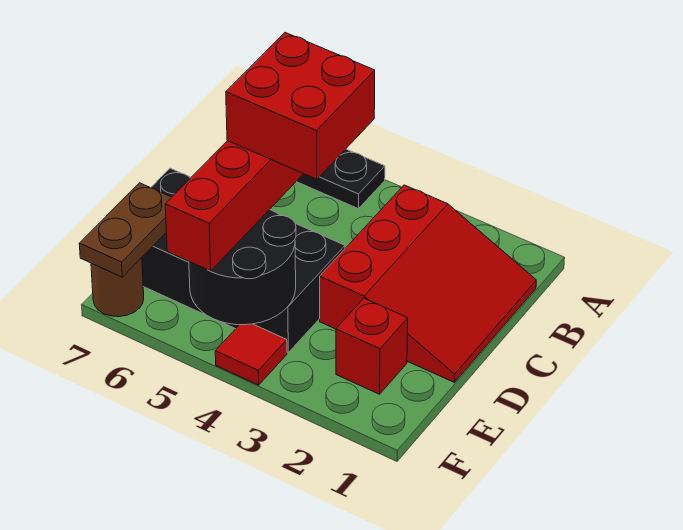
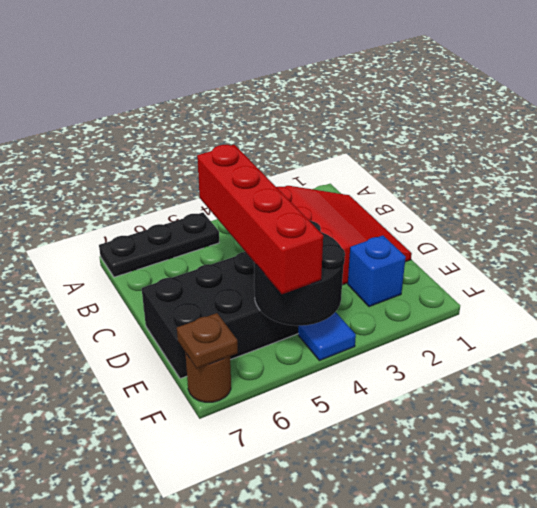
red 2x2 brick [226,33,375,179] -> none
red 1x1 brick [336,298,408,394] -> blue 1x1 brick [348,236,406,307]
brown 1x2 plate [79,183,171,277] -> brown 1x1 plate [177,313,238,369]
red 1x1 tile [215,324,287,385] -> blue 1x1 tile [298,312,356,361]

